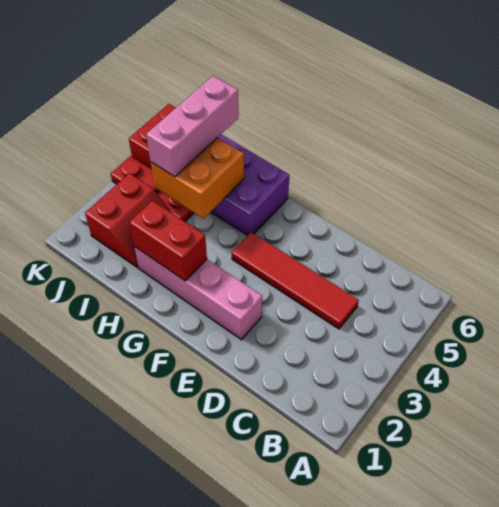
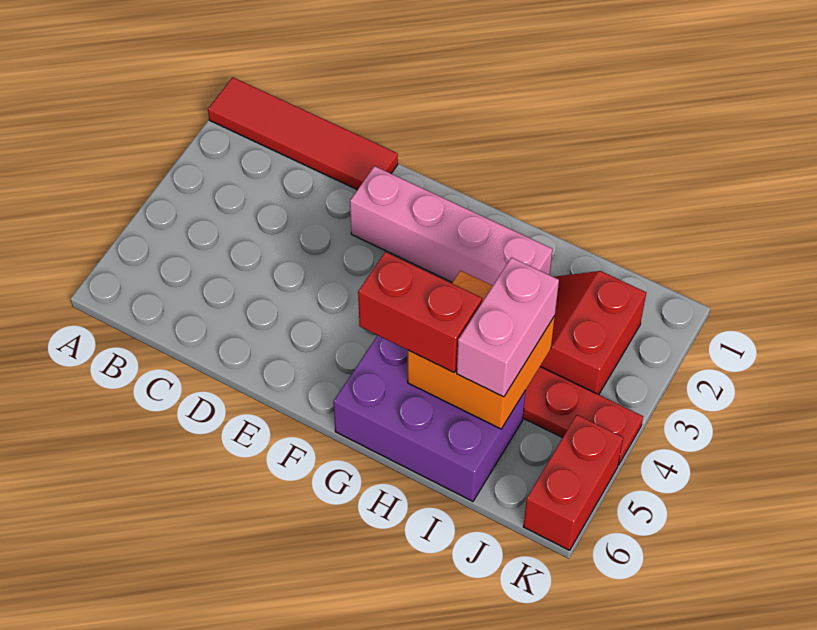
red 1x4 tile [232,232,359,329] -> red 1x4 tile moved to [208,77,398,190]
red 1x2 brick [129,201,207,281] -> red 1x2 brick moved to [358,252,482,372]
pink 1x3 brick [146,76,238,177] -> pink 1x2 brick [457,258,559,397]

